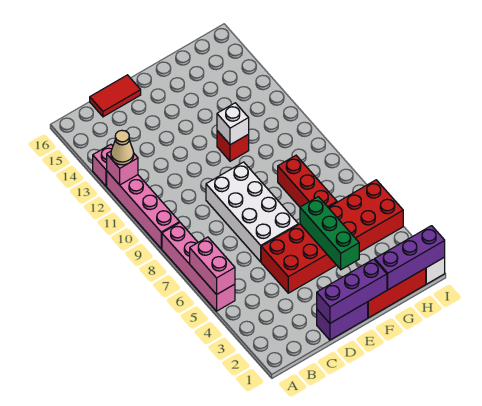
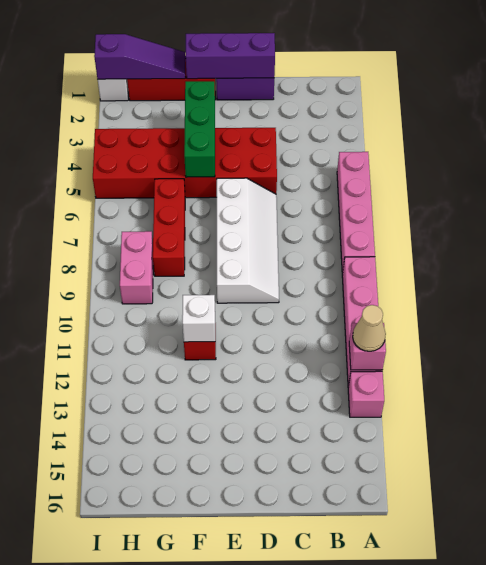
pink 1x2 brick [190,237,235,295] -> pink 1x2 brick moved to [120,231,153,304]
red 1x2 tile [90,75,141,117] -> none
white 2x4 brick [206,162,298,262] -> white 2x4 slope [217,178,279,303]
purple 1x3 brick [375,226,445,290] -> purple 1x3 slope [94,34,186,79]

